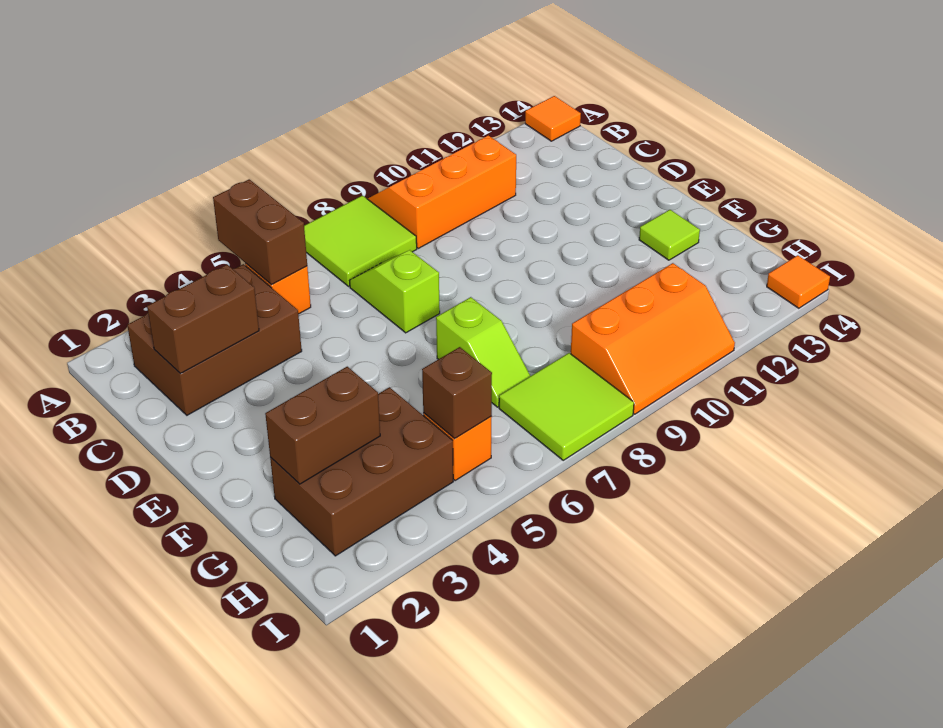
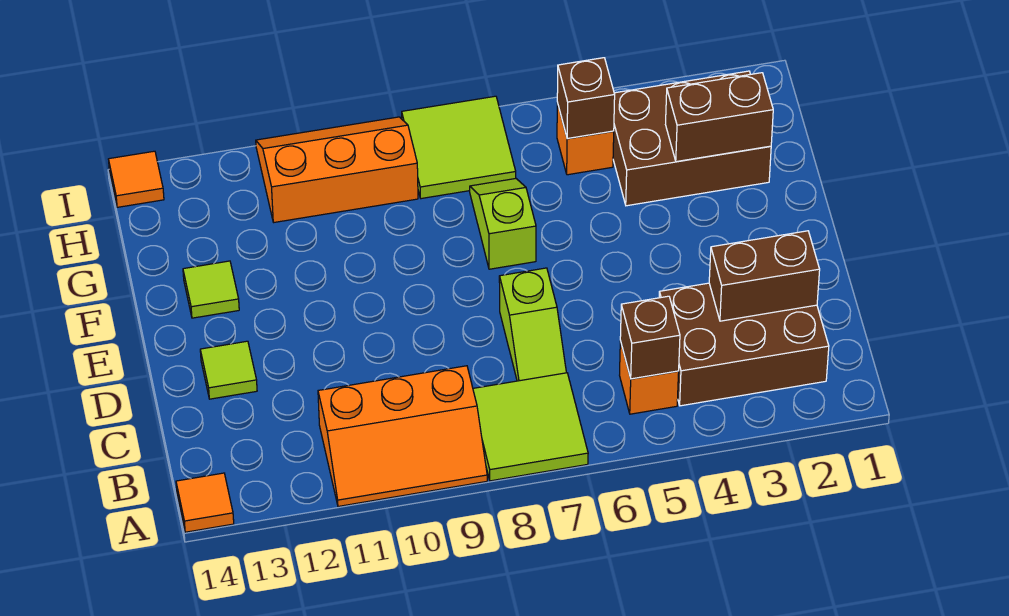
brown 1x2 brick [213,179,307,285] -> brown 1x1 brick [620,296,680,379]
none -> lime 1x1 tile [200,341,257,399]

